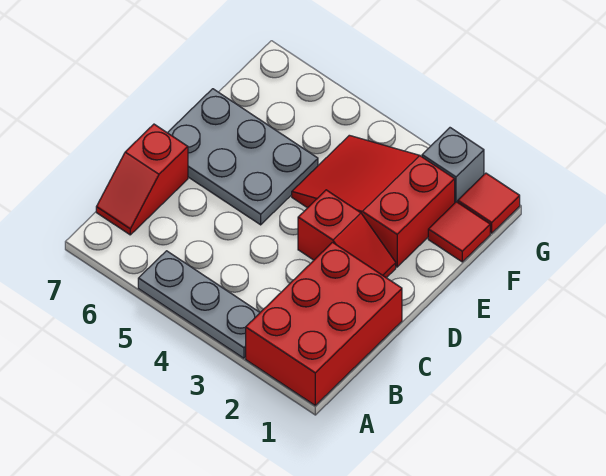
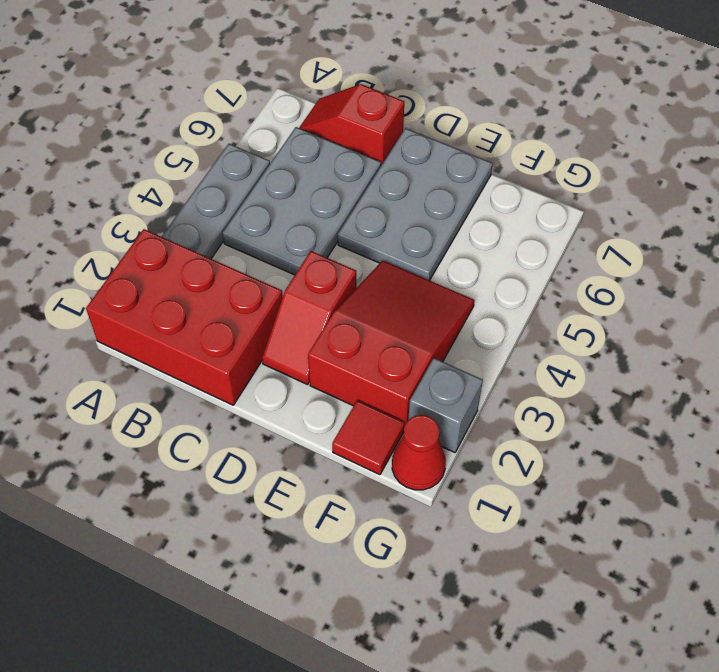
none -> grey 2x3 plate [223,127,381,275]
red 1x1 tile [458,173,520,233] -> red 1x1 cone [392,415,446,490]

